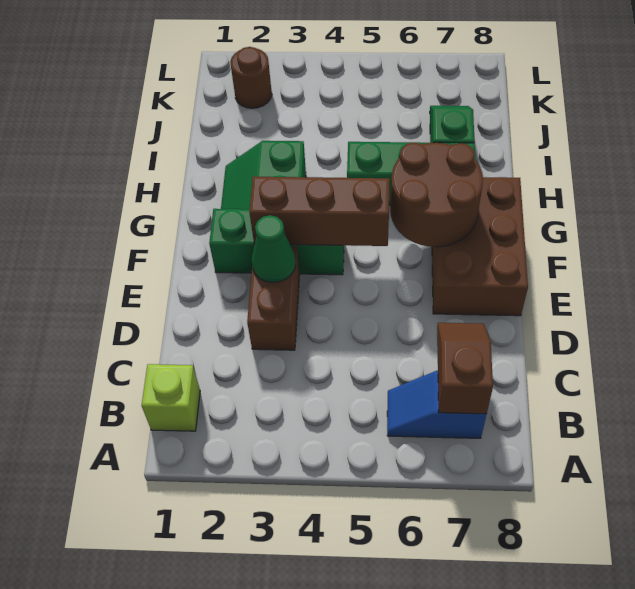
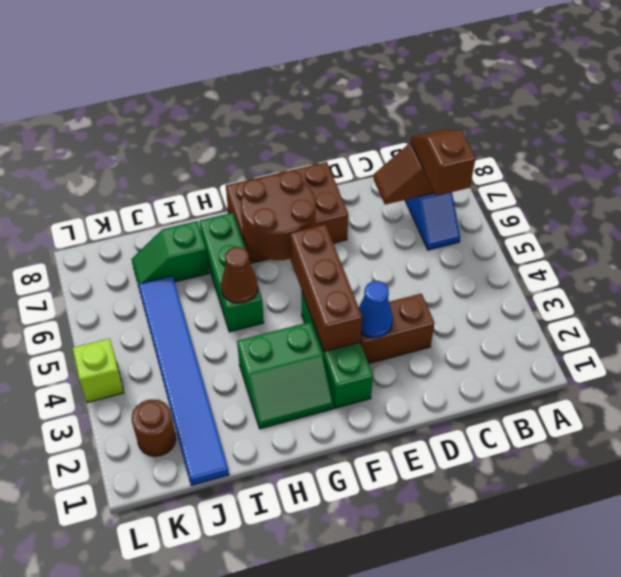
lime 1x1 brick [142,364,200,431] -> lime 1x1 brick moved to [73,338,124,403]
none -> brown 1x2 slope [411,129,476,196]
green 1x1 cone [252,215,296,283] -> blue 1x1 cone [359,281,393,338]
none -> brown 1x1 cone [221,247,258,303]
none -> blue 1x6 tile [138,276,229,486]

